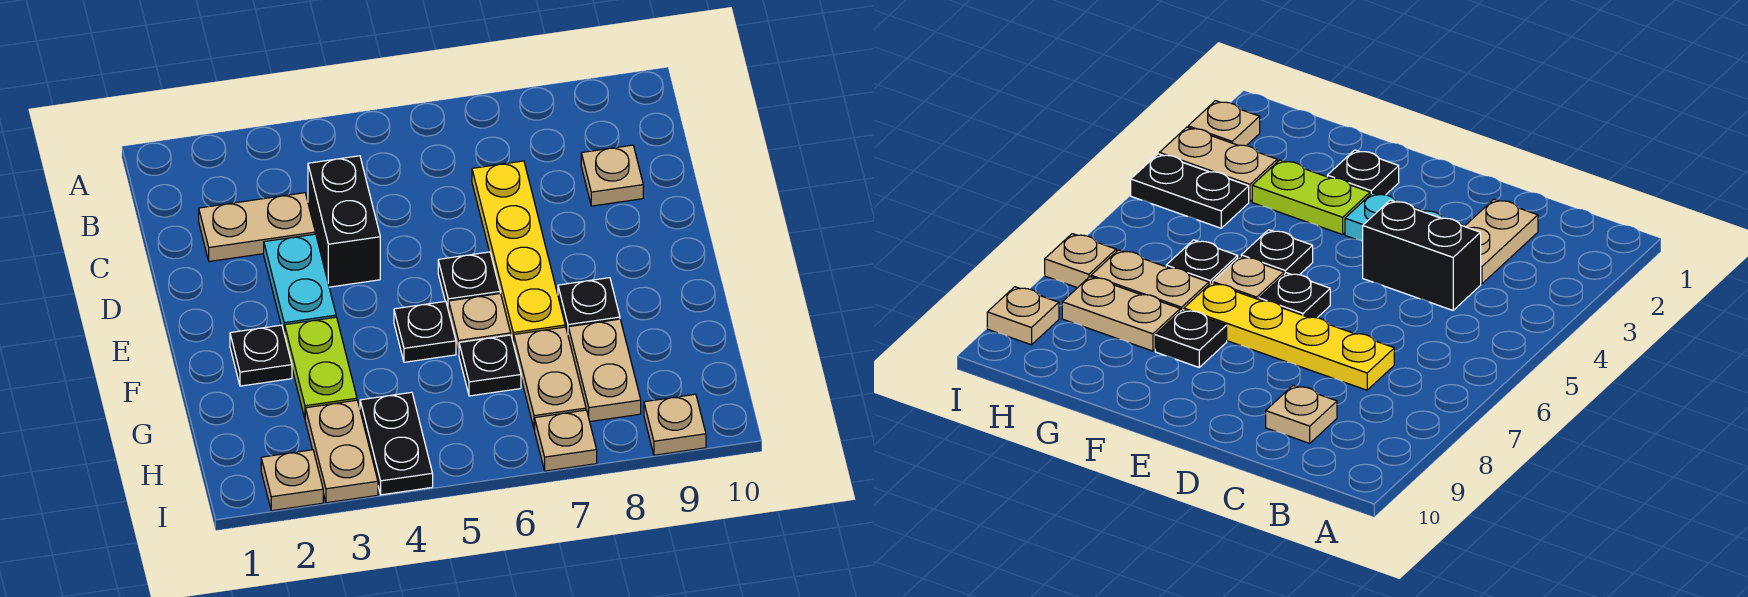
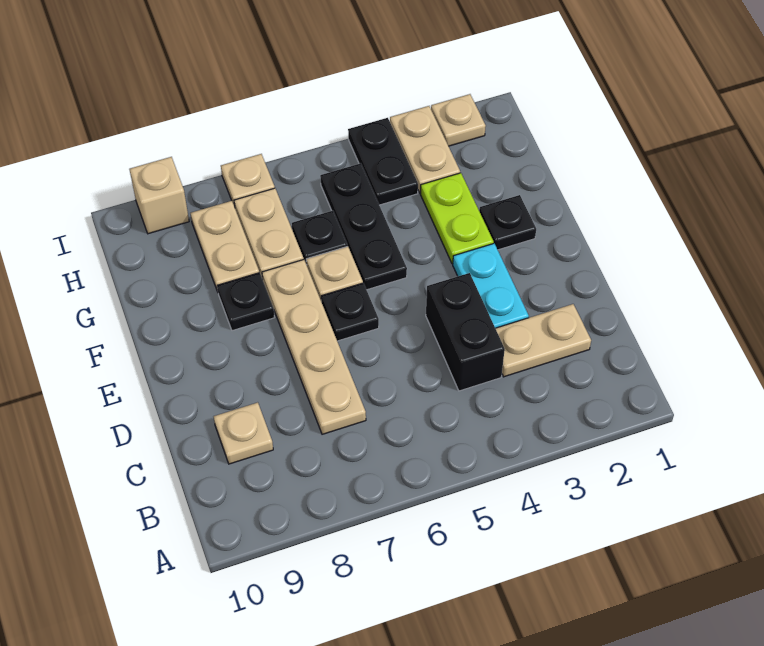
yellow 1x4 plate [472,161,565,344] -> tan 1x4 plate [262,260,366,434]
black 1x1 plate [394,301,456,362] -> black 1x3 plate [320,163,407,290]
tan 1x1 plate [644,394,706,455] -> tan 1x1 brick [129,157,189,234]

